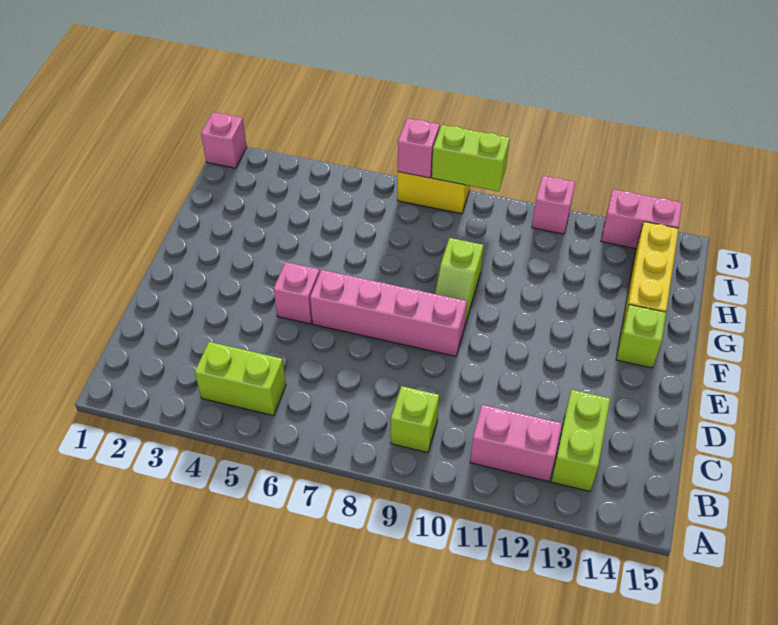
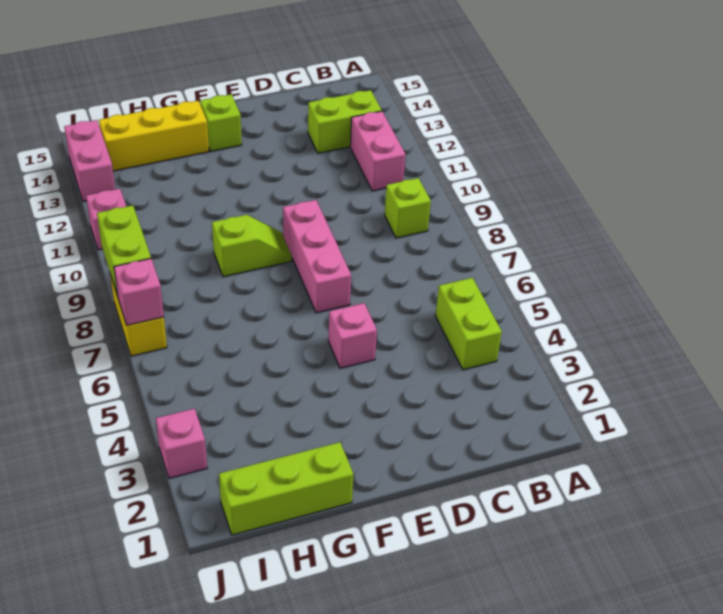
pink 1x4 brick [310,270,467,356] -> pink 1x3 brick [283,200,351,313]
none -> lime 1x3 brick [219,442,353,535]
pink 1x1 brick [201,112,247,168] -> pink 1x1 brick moved to [156,409,207,478]

